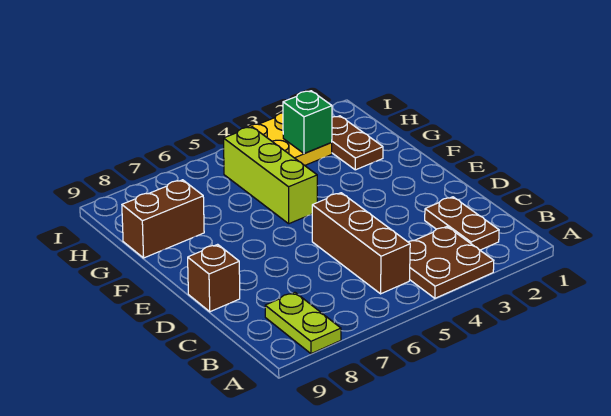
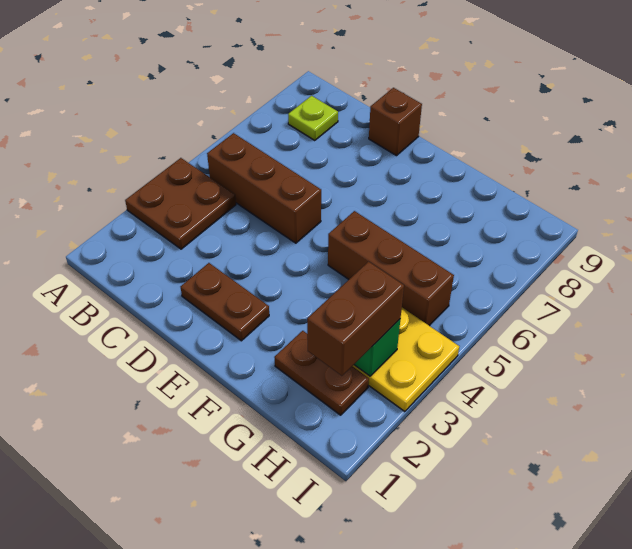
lime 1x2 plate [265,292,341,354] -> lime 1x1 plate [288,96,338,140]
brown 1x2 plate [425,197,499,250] -> brown 1x2 plate moved to [180,263,269,341]
lime 1x3 brick [224,127,317,224] -> brown 1x3 brick [328,211,454,326]
brown 1x2 brick [122,180,204,258] -> brown 1x2 brick moved to [307,262,404,376]

